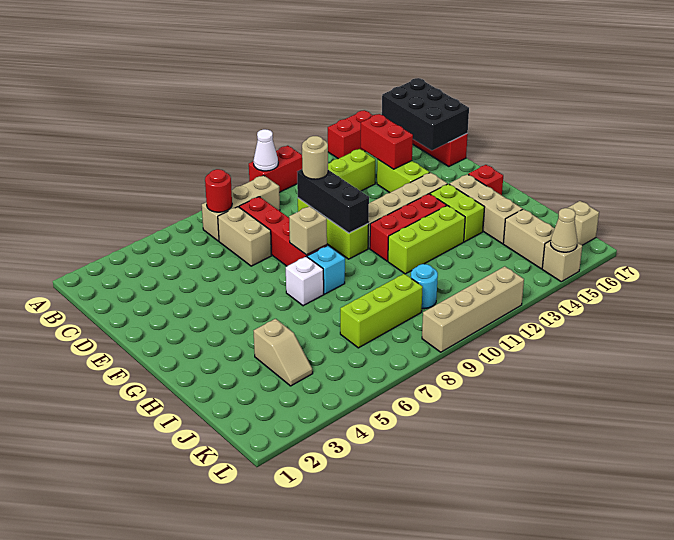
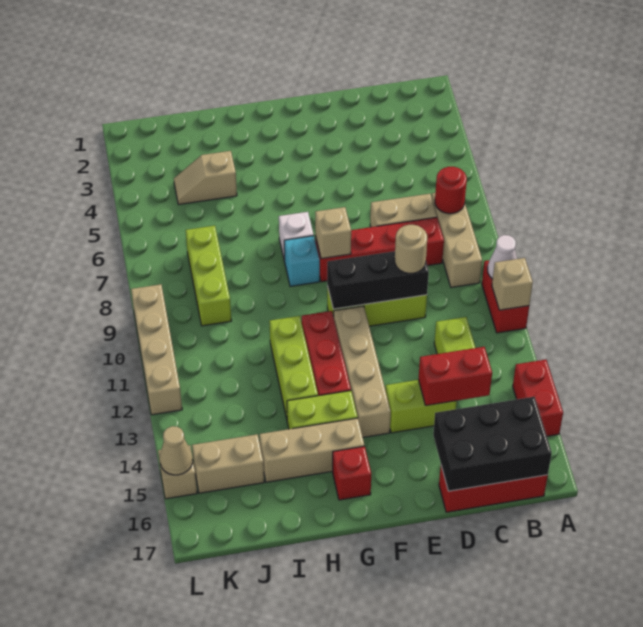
cyan 1x1 round brick [411,264,438,309] -> none
tan 1x1 brick [568,201,599,245] -> tan 1x1 brick moved to [492,258,533,310]

